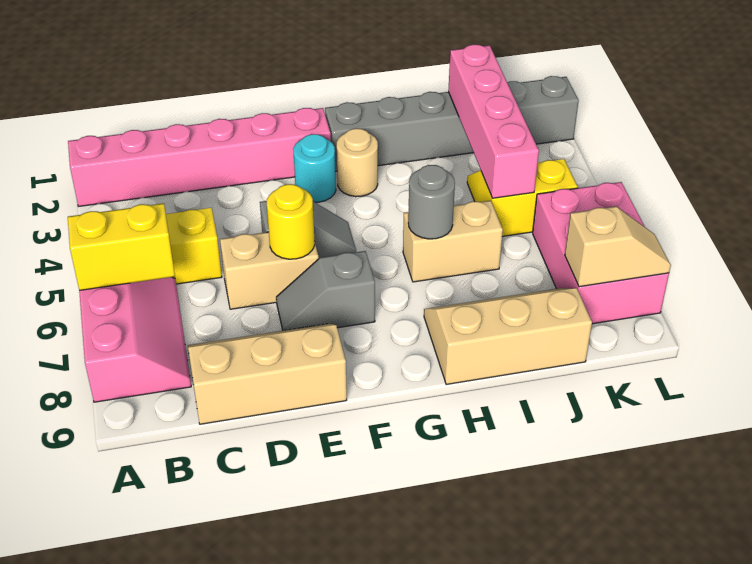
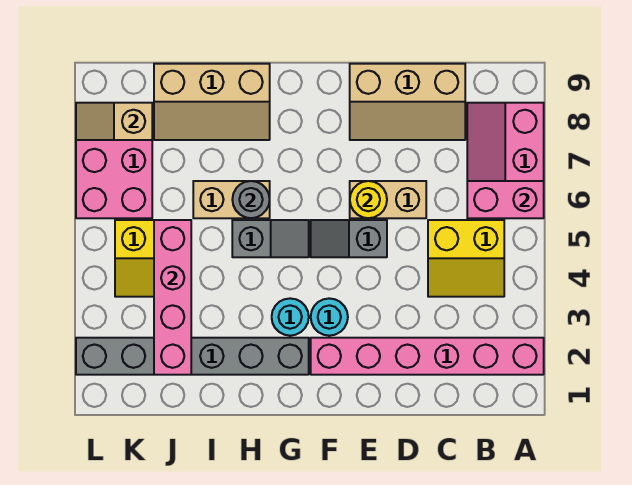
yellow 1x2 brick [68,203,175,290] -> pink 1x2 brick [467,181,544,218]
grey 1x2 slope [276,251,375,330] -> grey 1x2 slope moved to [232,220,309,257]
tan 1x1 round brick [337,129,378,197] -> cyan 1x1 round brick [272,298,309,336]

